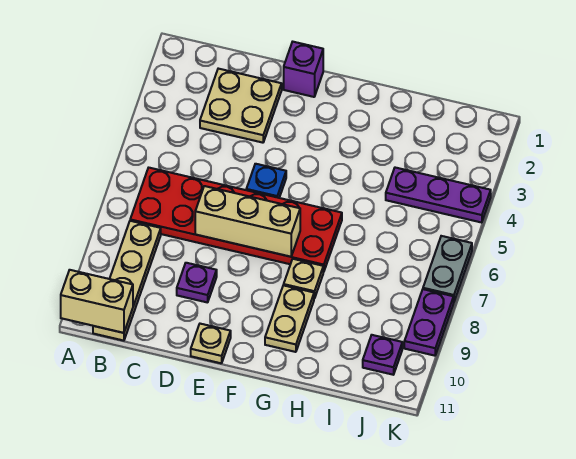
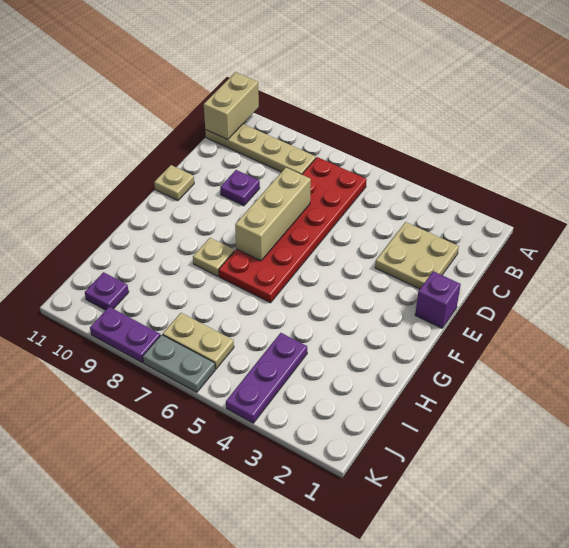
blue 1x1 plate [246,164,286,198] -> none
tan 1x2 plate [265,285,314,352] -> tan 1x2 plate moved to [163,313,234,369]

